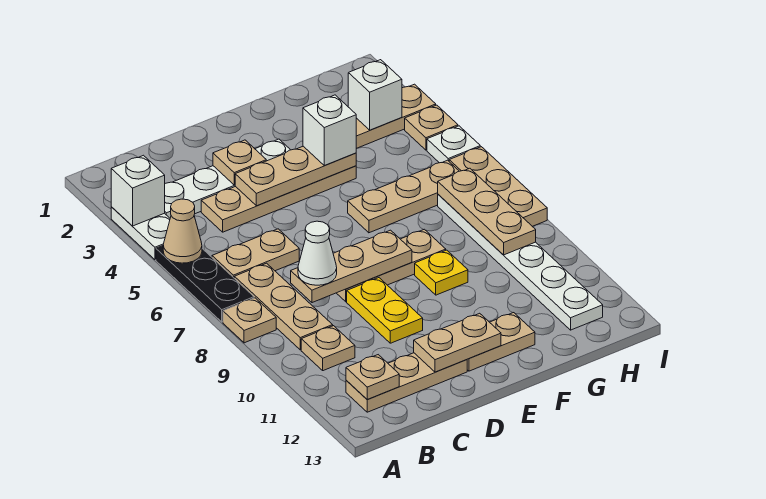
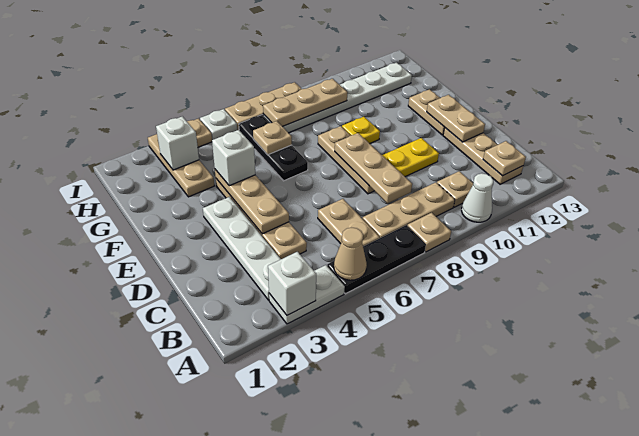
white 1x1 cone [298,221,337,285] -> white 1x1 cone moved to [462,173,493,222]
tan 1x1 plate [213,140,266,185] -> tan 1x1 plate moved to [253,121,292,155]
tan 1x3 plate [348,160,459,233] -> black 1x3 plate [239,115,308,181]

